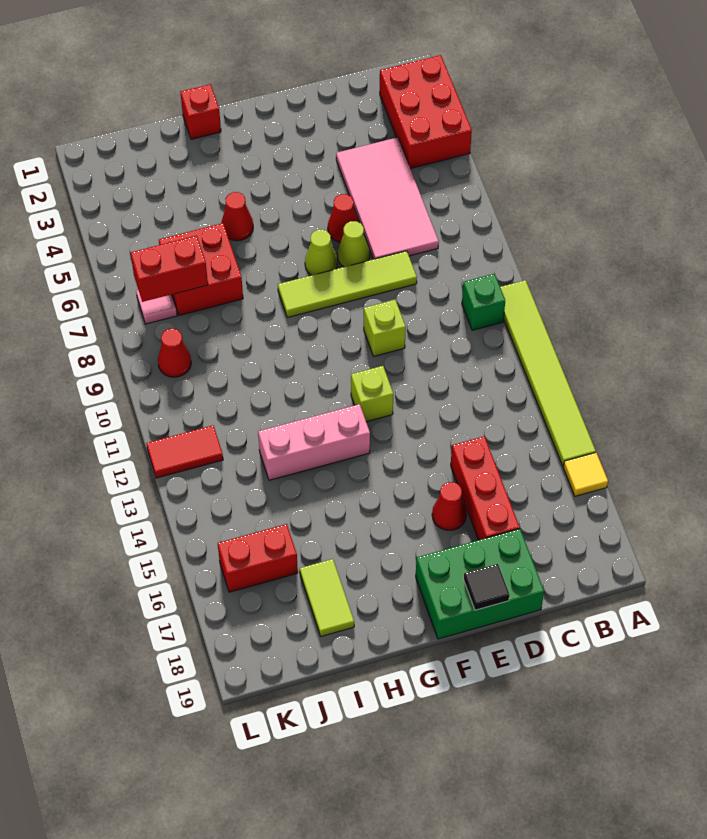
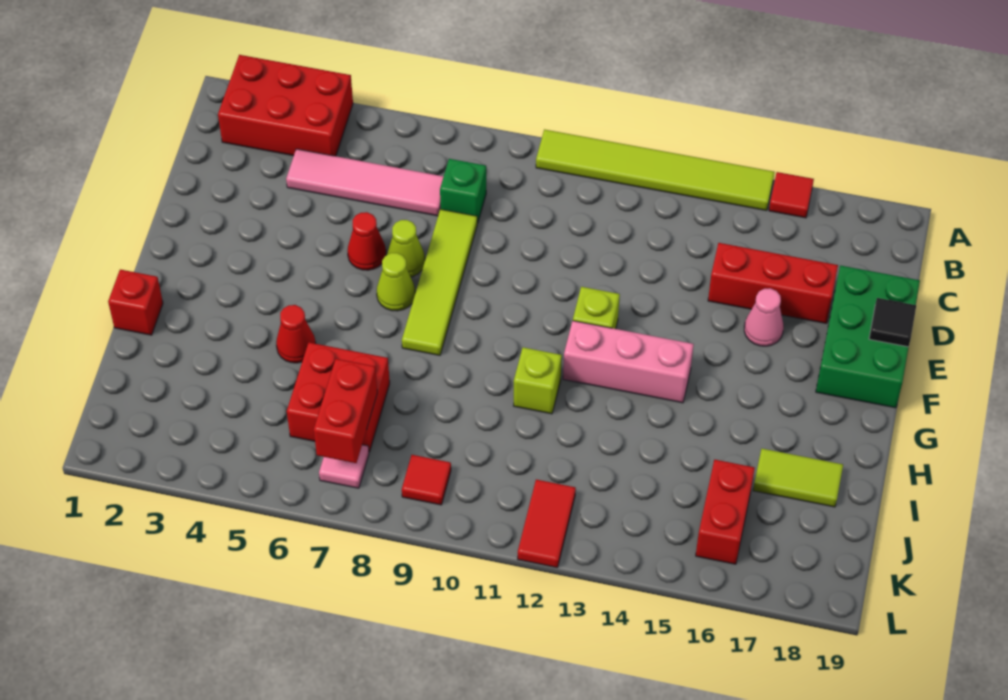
yellow 1x1 tile [563,453,608,496] -> red 1x1 tile [769,172,814,218]
green 1x1 brick [462,274,505,330] -> green 1x1 brick moved to [440,159,486,223]
pink 2x4 tile [336,137,439,259] -> pink 1x4 tile [286,149,444,216]
lime 1x1 brick [364,300,406,356] -> lime 1x1 brick moved to [514,347,562,414]
red 1x1 cone [432,482,467,530] -> pink 1x1 cone [744,288,784,346]
pink 1x3 brick [258,404,370,480] -> pink 1x3 brick turned to [563,321,694,403]
red 1x1 cone [158,329,191,377] -> red 1x1 tile [402,455,451,505]

